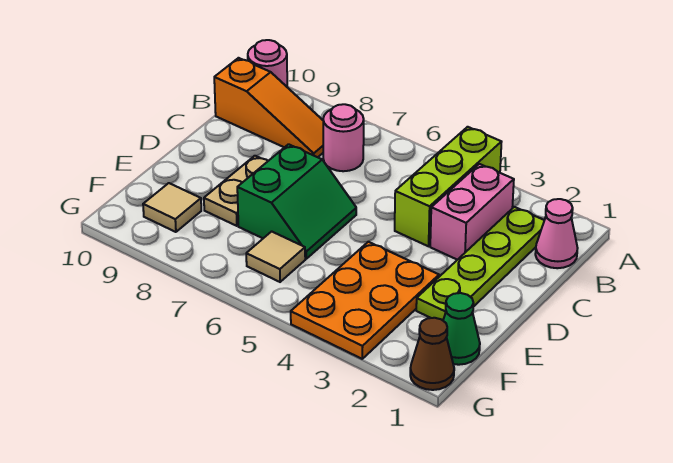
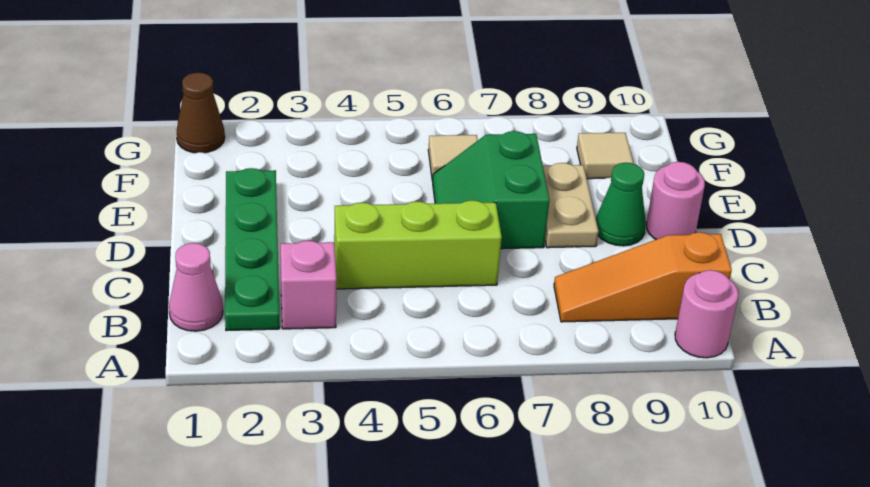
lime 1x3 brick [395,127,501,246] -> lime 1x3 brick turned to [334,200,502,289]
lime 1x4 plate [416,207,544,320] -> green 1x4 plate [225,168,280,331]
pink 1x2 brick [430,164,514,260] -> pink 1x1 brick [281,241,337,329]
pink 1x1 round brick [323,104,364,171] -> pink 1x1 round brick moved to [647,162,705,239]
orange 2x3 plate [291,242,439,359] -> none
green 1x1 cone [443,293,480,365] -> green 1x1 cone moved to [596,163,646,246]

